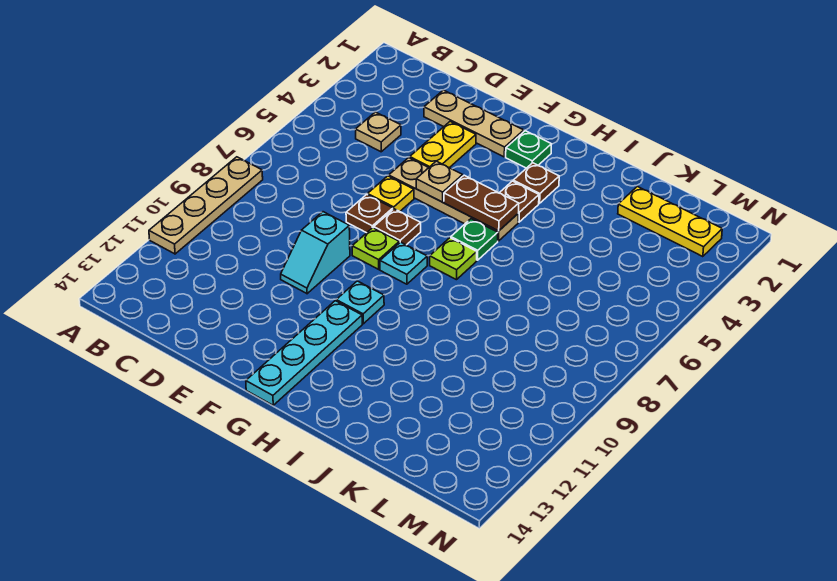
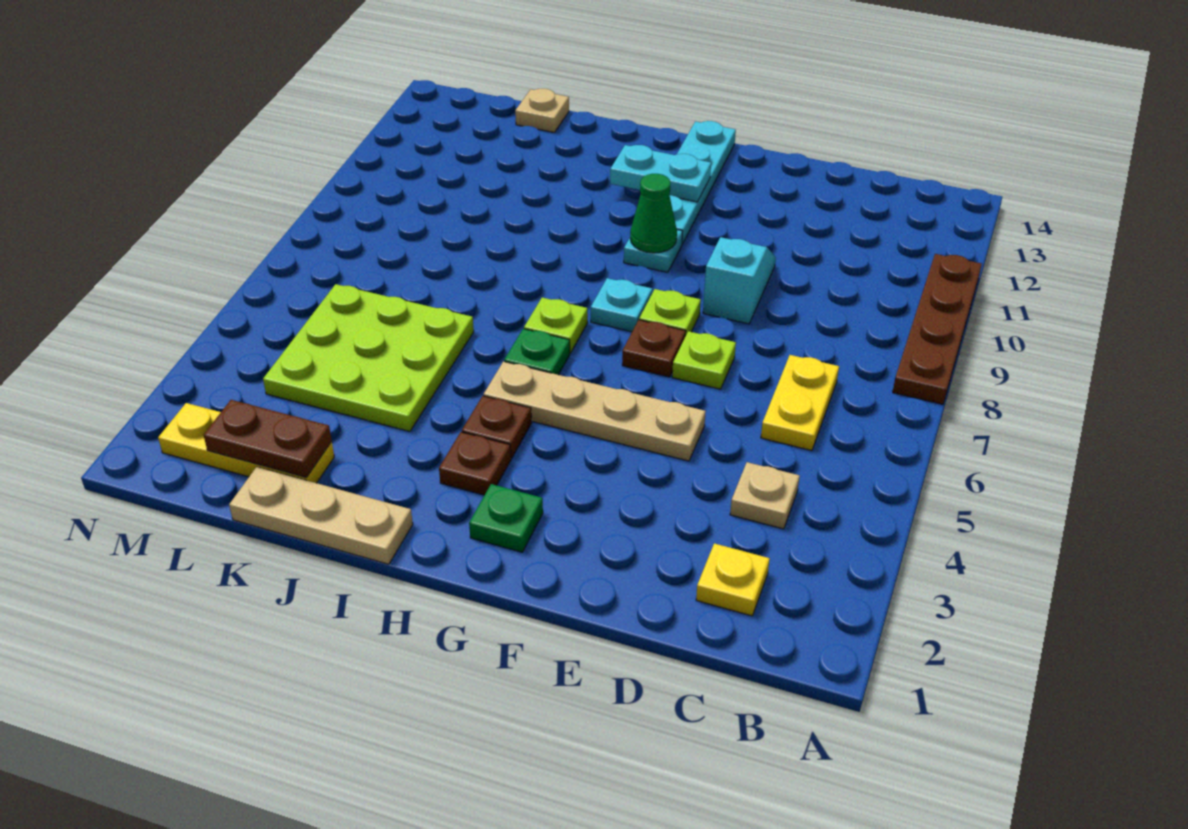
tan 1x4 plate [149,157,263,254] -> brown 1x4 plate [893,254,982,404]
tan 1x3 plate [424,90,524,157] -> tan 1x3 plate moved to [229,467,413,564]
yellow 1x2 plate [410,122,476,168] -> yellow 1x2 plate moved to [761,355,839,451]
yellow 1x1 plate [368,176,414,211] -> yellow 1x1 plate moved to [696,543,770,616]
brown 1x1 plate [346,195,393,233] -> lime 1x1 plate [672,331,736,389]
tan 1x1 plate [416,161,463,202] -> tan 1x1 plate moved to [515,89,569,133]
brown 1x2 plate [444,175,519,231] -> brown 1x2 plate moved to [204,400,332,477]
none -> green 1x1 cone [630,174,677,253]
none -> cyan 1x2 plate [610,145,711,202]
none -> lime 3x3 plate [263,284,474,431]

